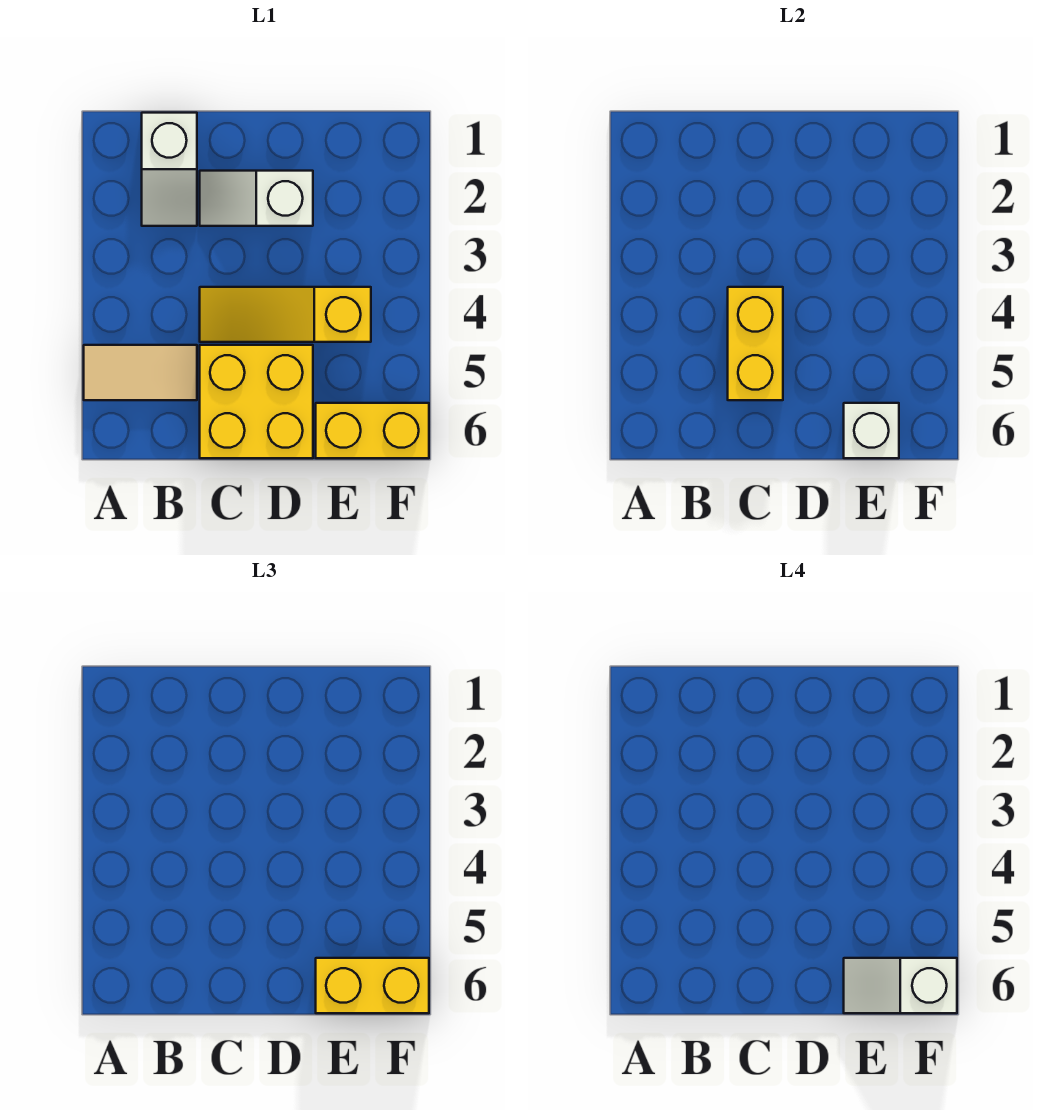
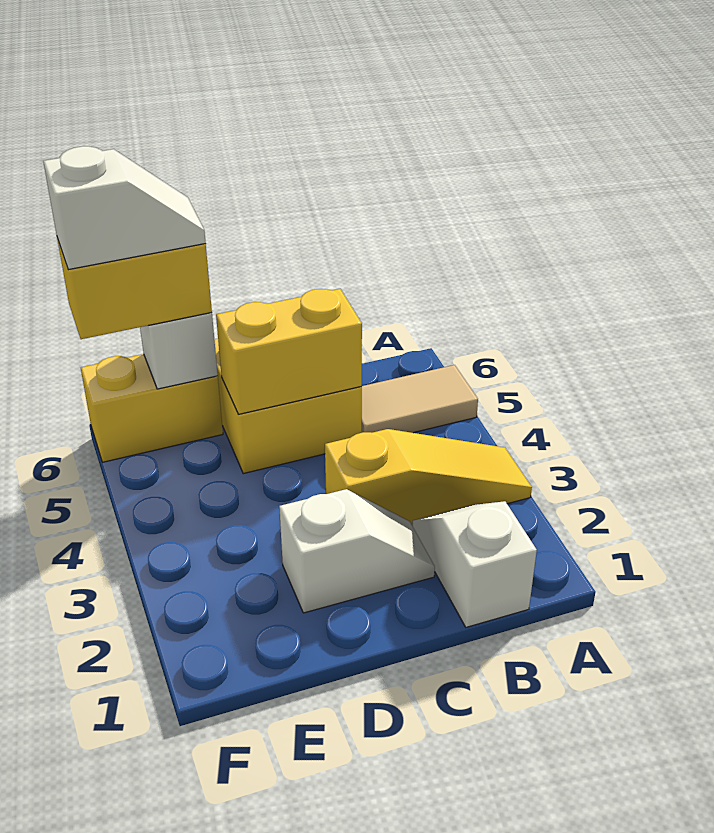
yellow 1x3 slope [200,287,371,342] -> yellow 1x3 slope moved to [325,429,532,526]
yellow 1x2 brick [728,287,783,400] -> yellow 1x2 brick turned to [216,289,362,414]

